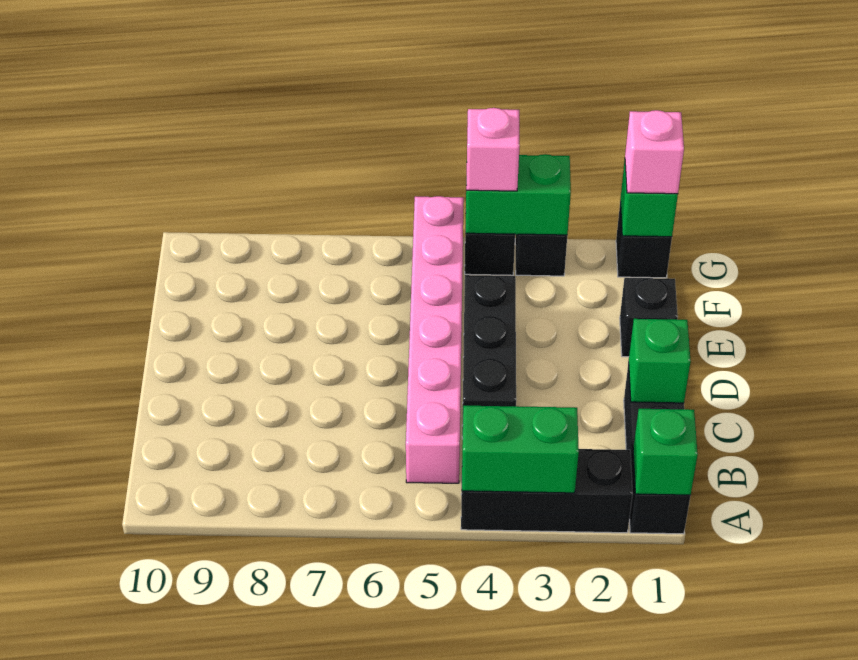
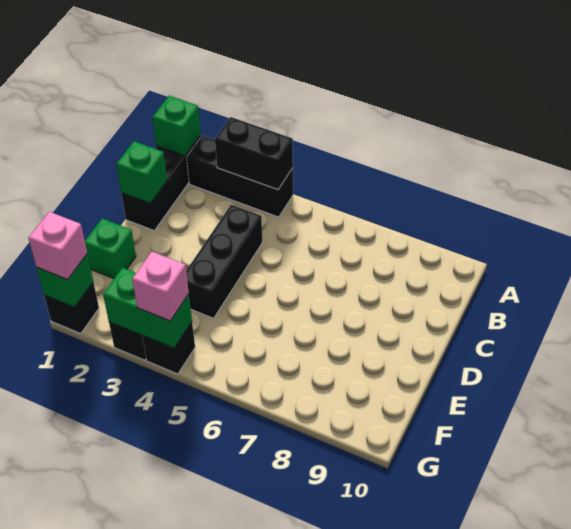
green 1x2 brick [462,406,579,493] -> black 1x2 brick [215,117,293,190]
pink 1x6 brick [406,196,464,483] -> none
black 1x1 brick [620,278,678,357] -> green 1x1 brick [85,219,136,279]

